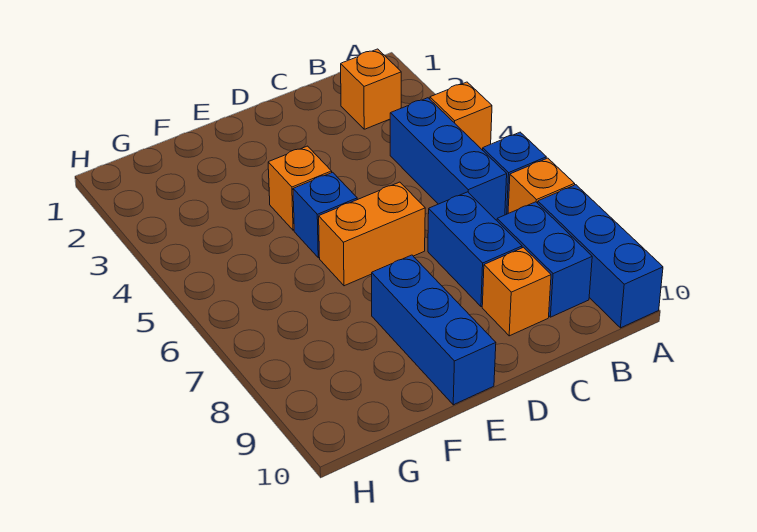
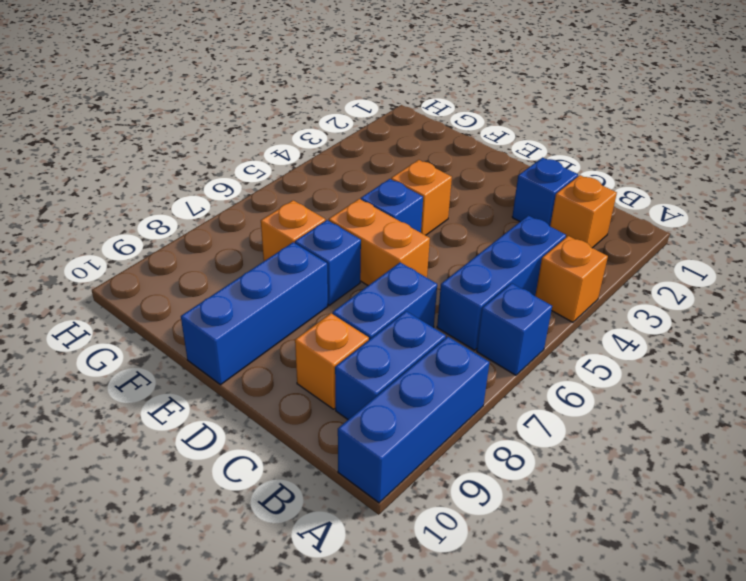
orange 1x1 brick [508,158,575,214] -> orange 1x1 brick moved to [261,200,325,261]
none -> blue 1x1 brick [512,158,578,226]
none -> blue 1x1 brick [295,220,361,305]

